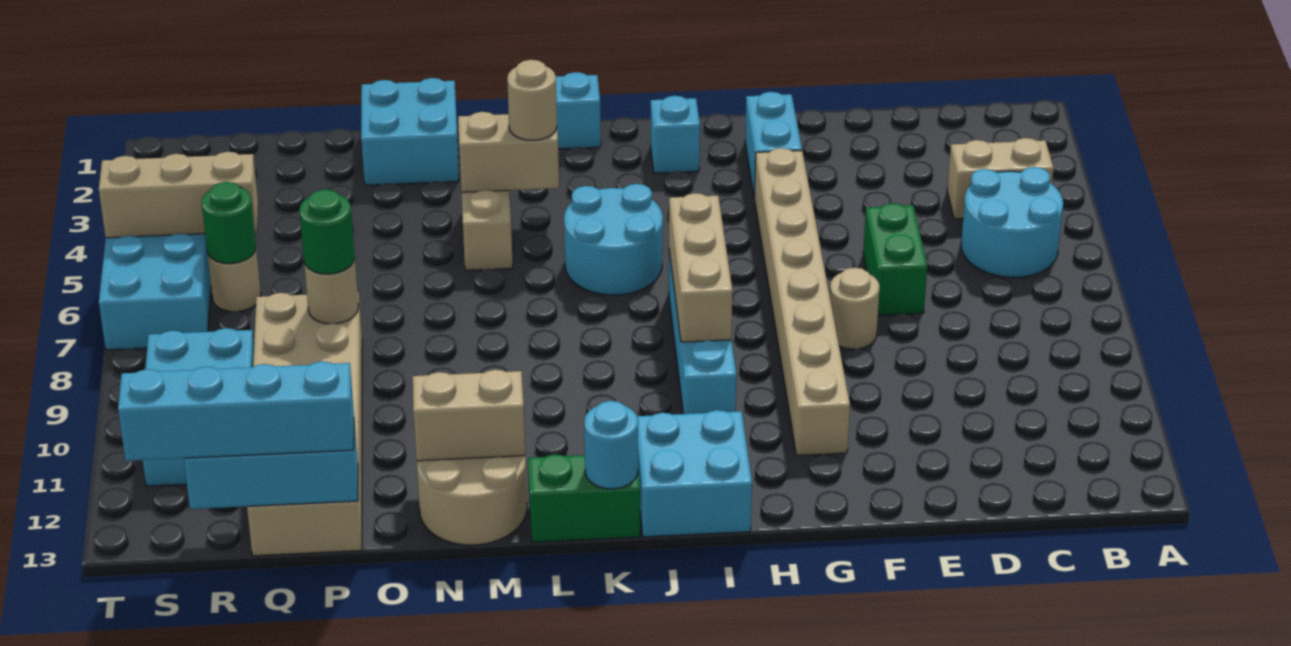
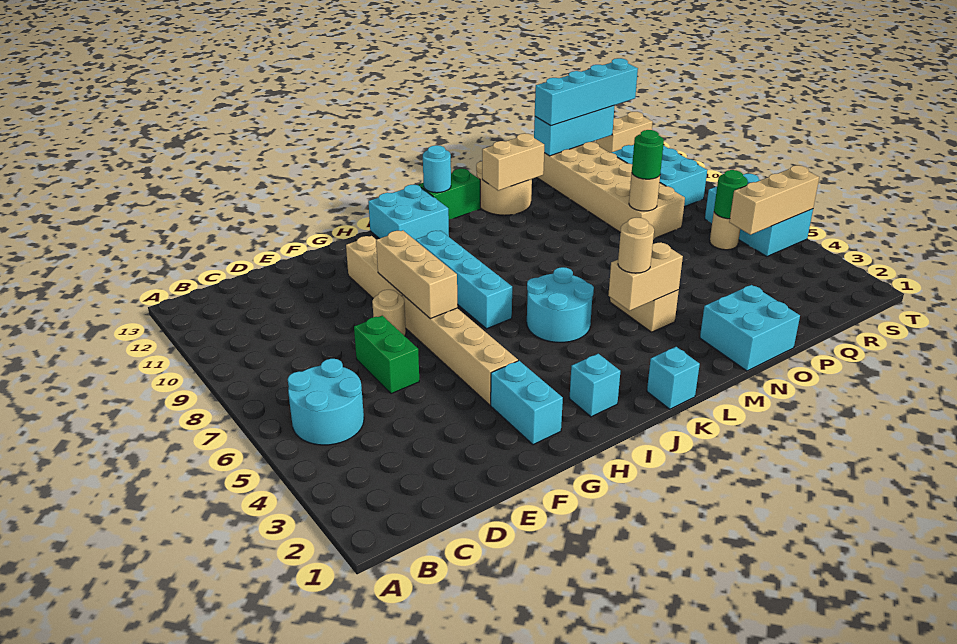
tan 1x2 brick [947,138,1054,219] -> tan 1x2 brick moved to [596,112,653,153]
tan 1x3 brick [669,193,733,342] -> tan 1x3 brick moved to [376,230,457,319]

